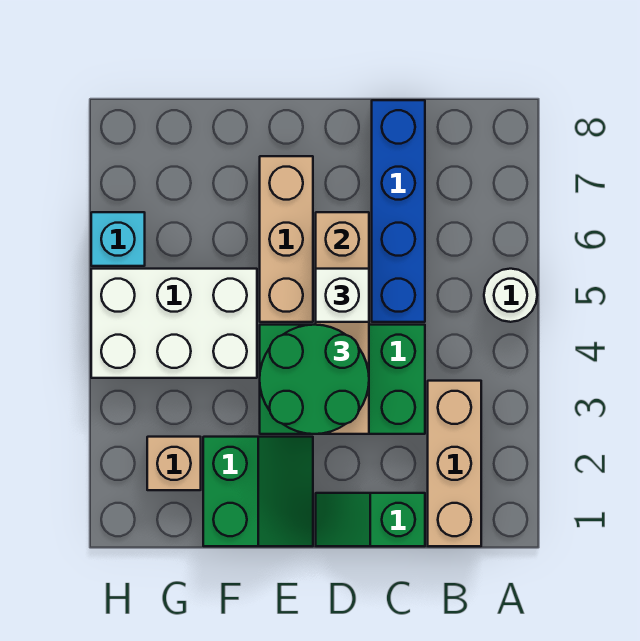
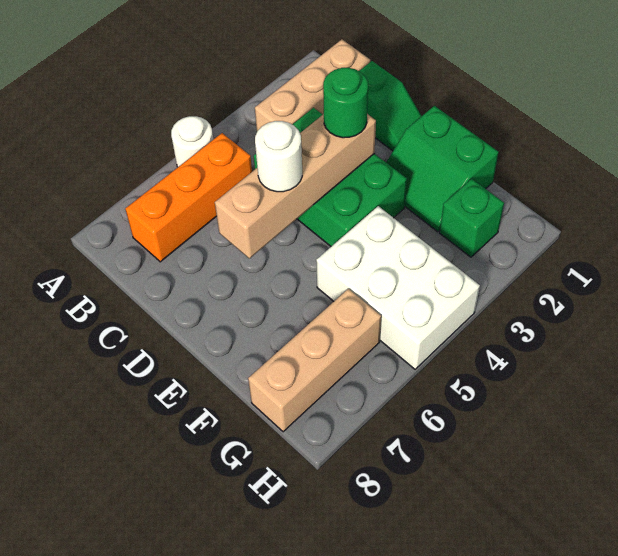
none -> orange 1x3 brick [125,133,252,262]
blue 1x4 brick [372,100,425,322] -> none
green 2x2 round brick [260,325,369,434] -> green 1x1 round brick [323,68,368,138]
white 1x1 brick [316,269,369,322] -> white 1x1 round brick [255,121,302,192]
green 2x2 slope [203,437,313,546] -> green 2x2 slope turned to [386,106,499,232]
tan 1x3 brick [260,156,313,322] -> tan 1x3 brick moved to [248,289,381,432]
tan 1x1 brick [147,437,201,490] -> green 1x1 brick [440,179,504,257]
cyan 1x1 brick [91,212,145,266] -> none

